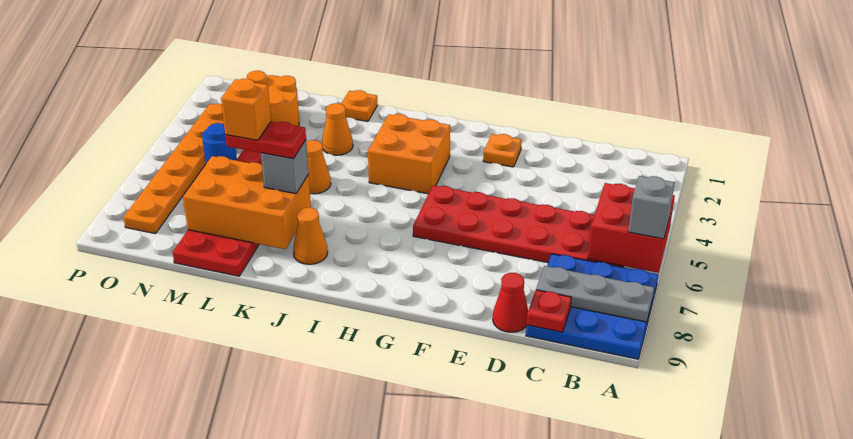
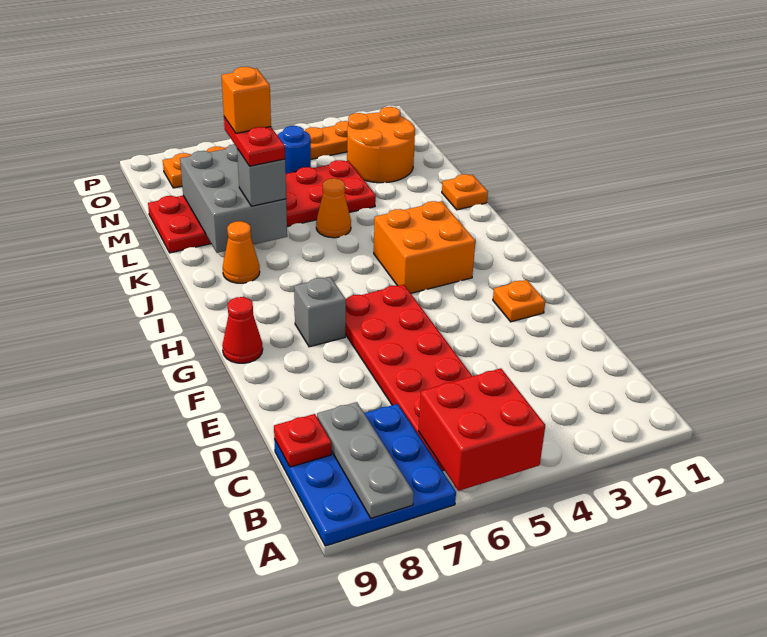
grey 1x1 brick [628,176,675,239] -> grey 1x1 brick moved to [294,277,346,347]
red 1x1 cone [493,273,528,332] -> red 1x1 cone moved to [222,297,263,363]
orange 1x1 cone [322,103,353,155] -> none
orange 2x3 brick [183,156,311,249] -> grey 2x3 brick [180,144,287,253]

